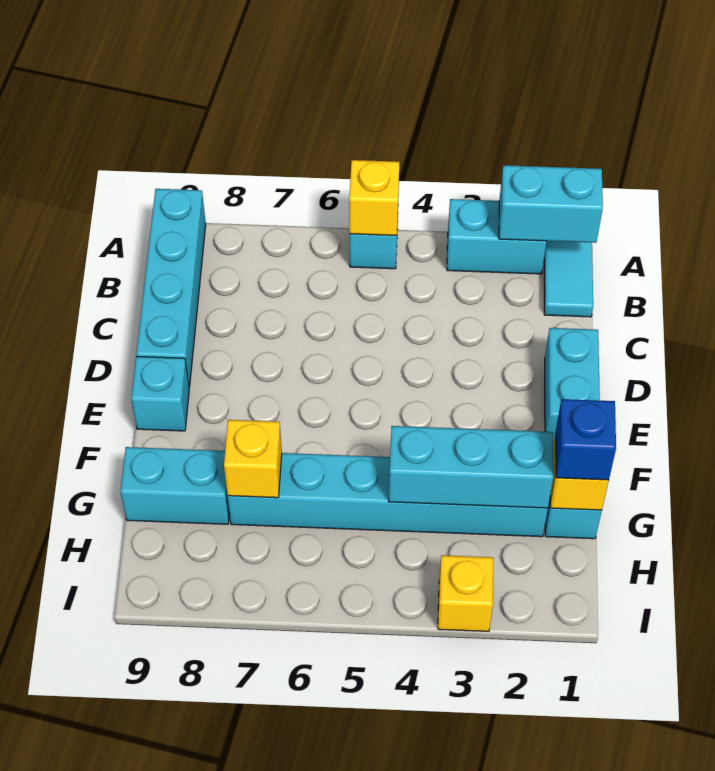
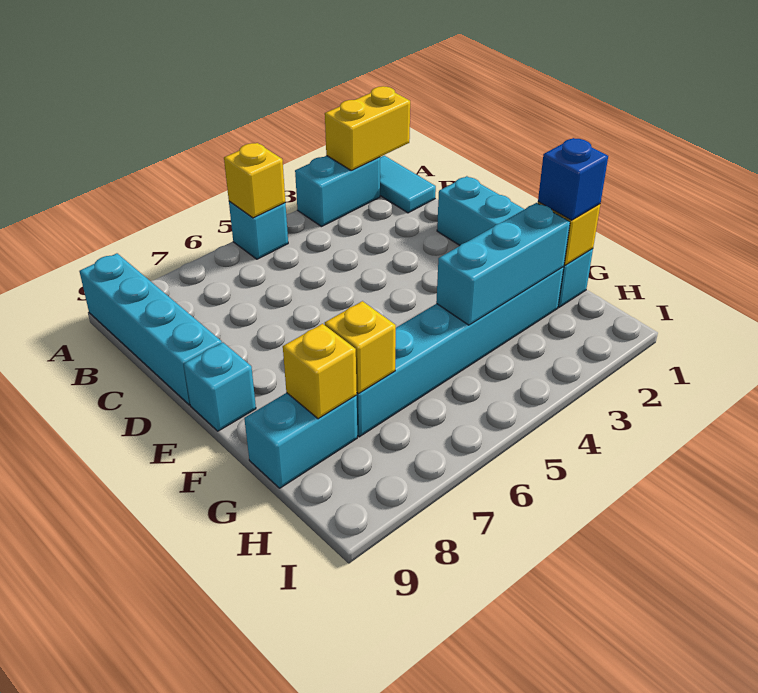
cyan 1x2 brick [499,165,603,243] -> yellow 1x2 brick [325,86,410,170]
yellow 1x1 brick [438,555,493,631] -> yellow 1x1 brick moved to [283,324,357,419]

